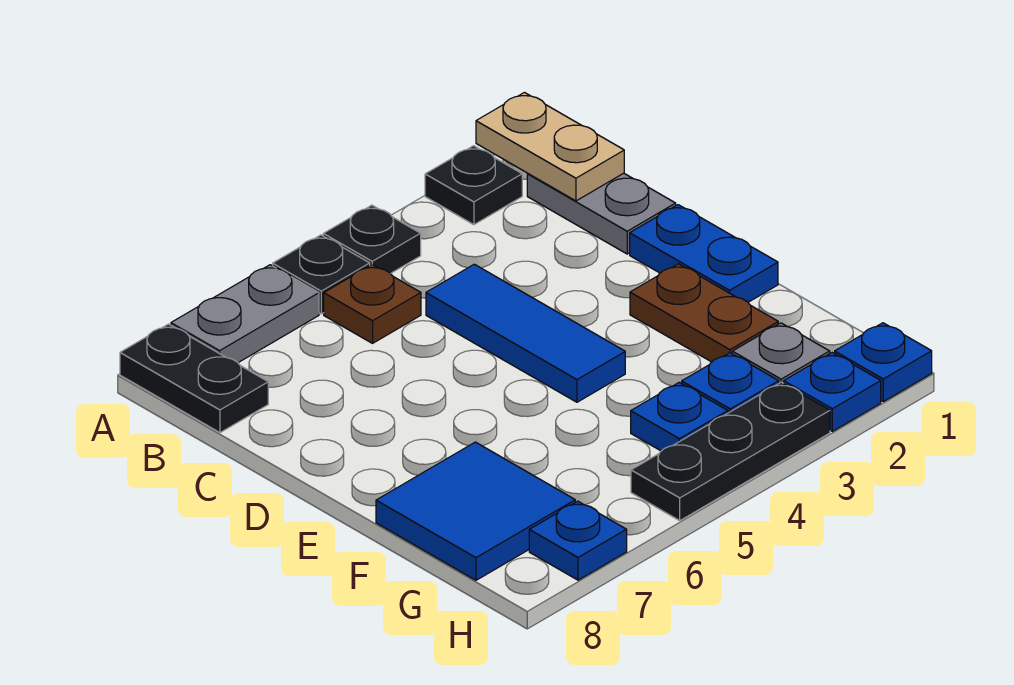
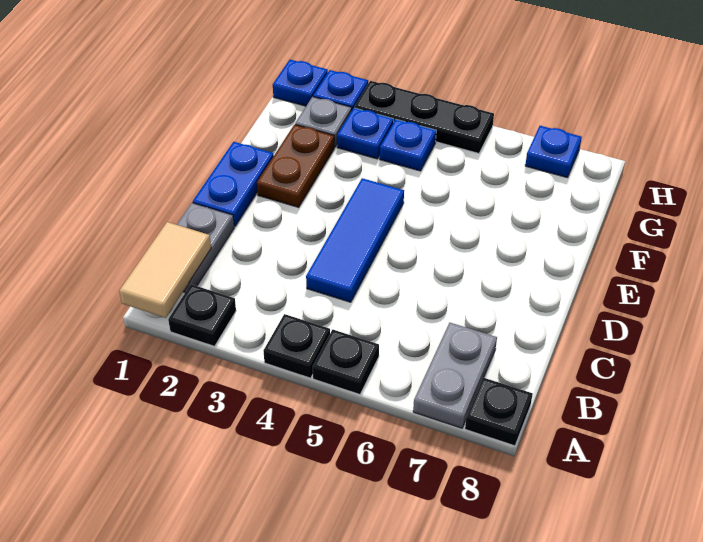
tan 1x2 plate [476,93,624,201] -> tan 1x2 tile [119,222,211,318]
grey 1x2 plate [171,265,319,363] -> grey 1x2 plate turned to [413,323,497,428]
black 1x2 plate [120,324,268,433] -> black 1x1 plate [465,378,533,446]
brown 1x1 plate [324,265,421,343] -> none
blue 2x2 tile [376,442,575,580] -> none

